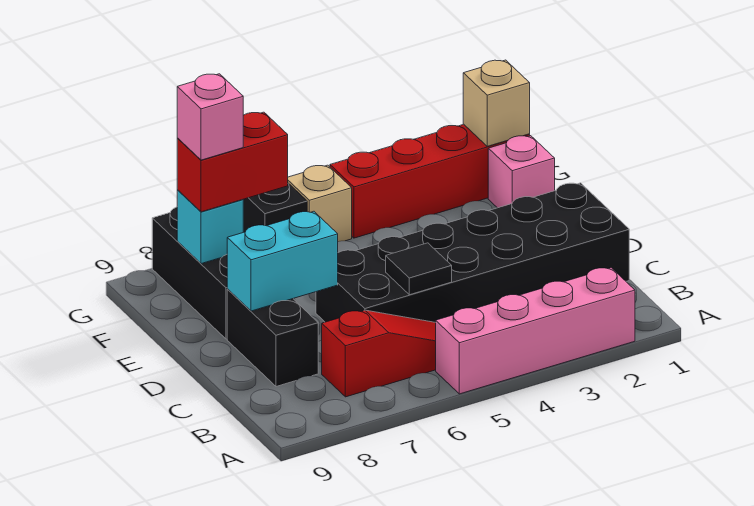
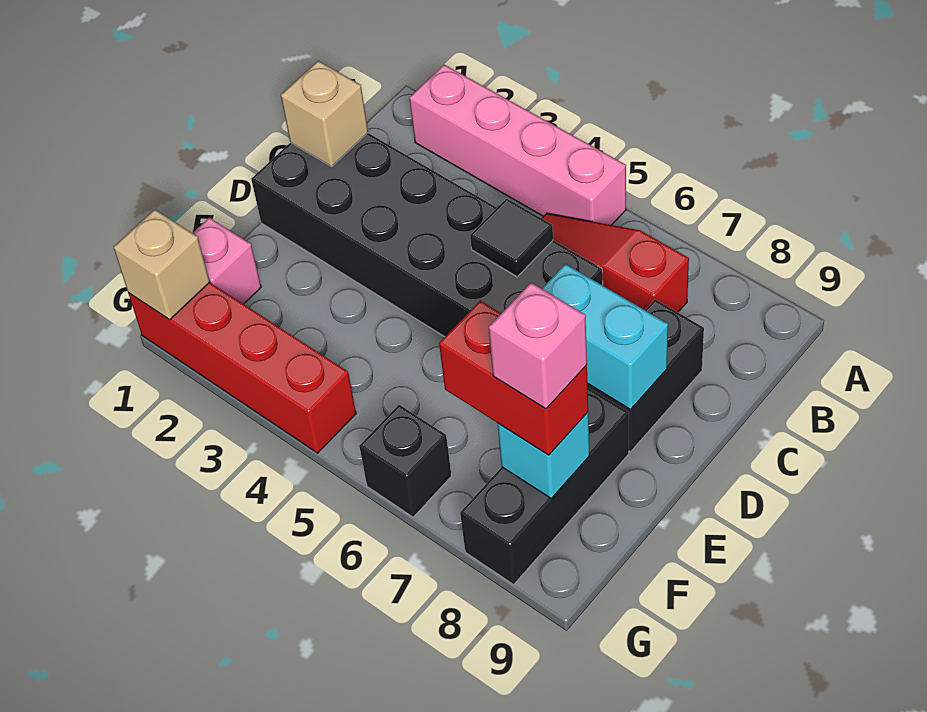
tan 1x1 brick [288,165,352,242] -> tan 1x1 brick moved to [281,61,368,166]

